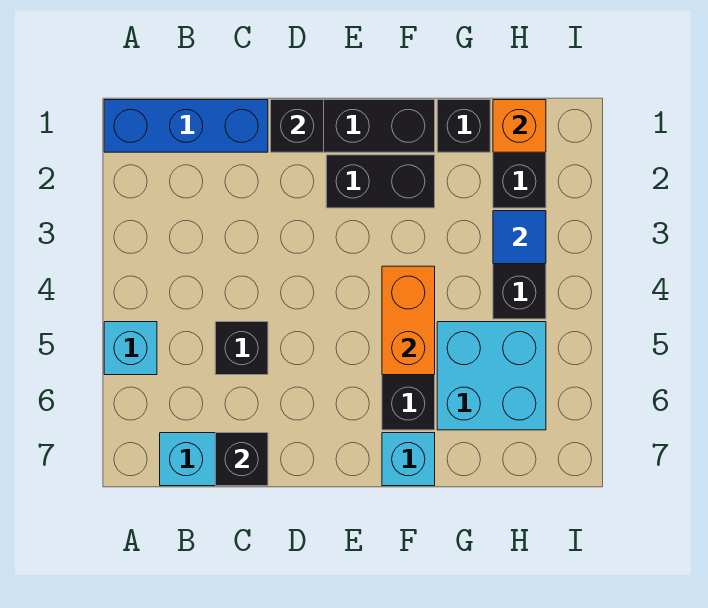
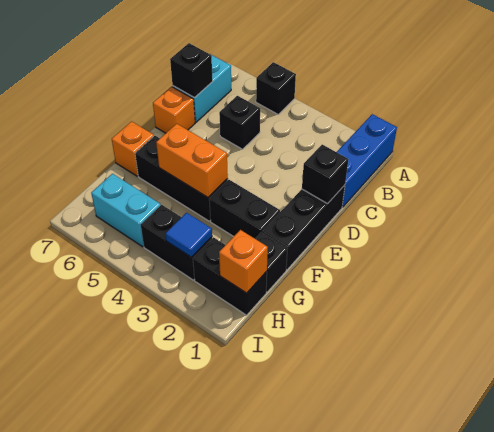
cyan 1x1 brick [104,322,157,375] -> black 1x1 brick [256,62,296,114]
none -> orange 1x1 brick [153,86,195,133]
black 1x2 brick [326,155,435,208] -> black 1x2 brick turned to [209,180,280,238]
cyan 1x1 brick [382,433,435,486] -> orange 1x1 brick [112,121,154,176]
cyan 2x2 brick [437,322,546,430] -> cyan 1x2 brick [91,174,161,247]

